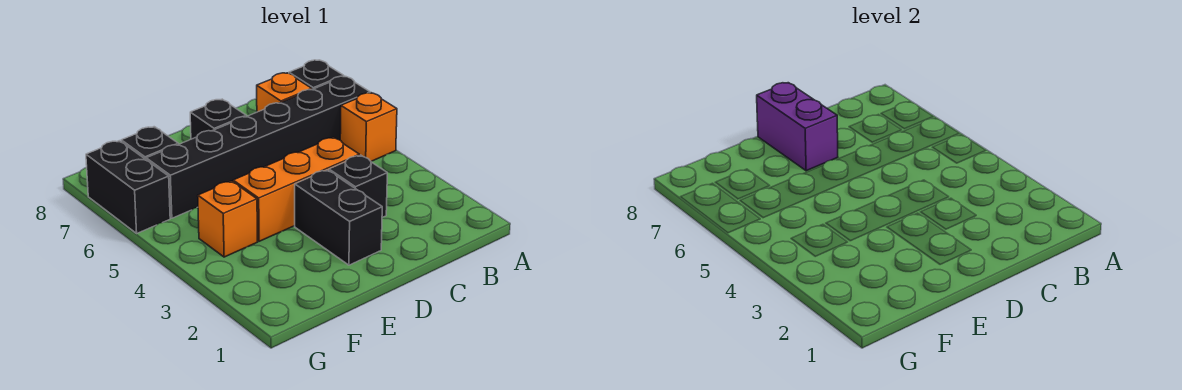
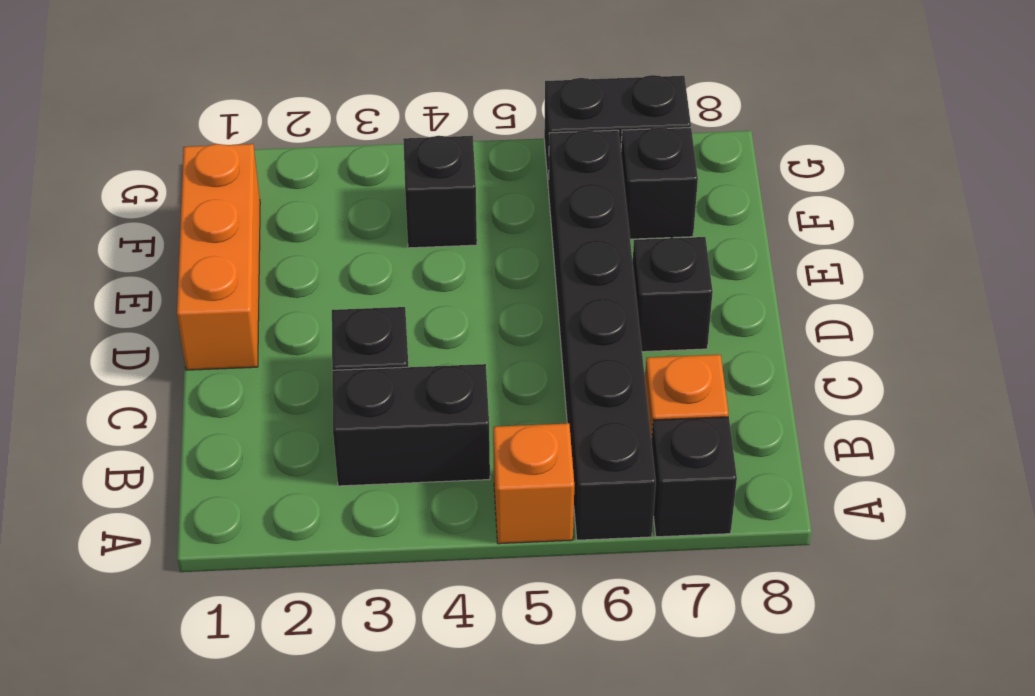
orange 1x3 brick [233,137,359,241] -> orange 1x3 brick moved to [177,144,260,370]
black 1x2 brick [295,170,382,265] -> black 1x2 brick moved to [332,364,490,486]
purple 1x2 brick [757,83,838,171] -> none
orange 1x1 brick [198,181,257,257] -> black 1x1 brick [403,136,477,248]

